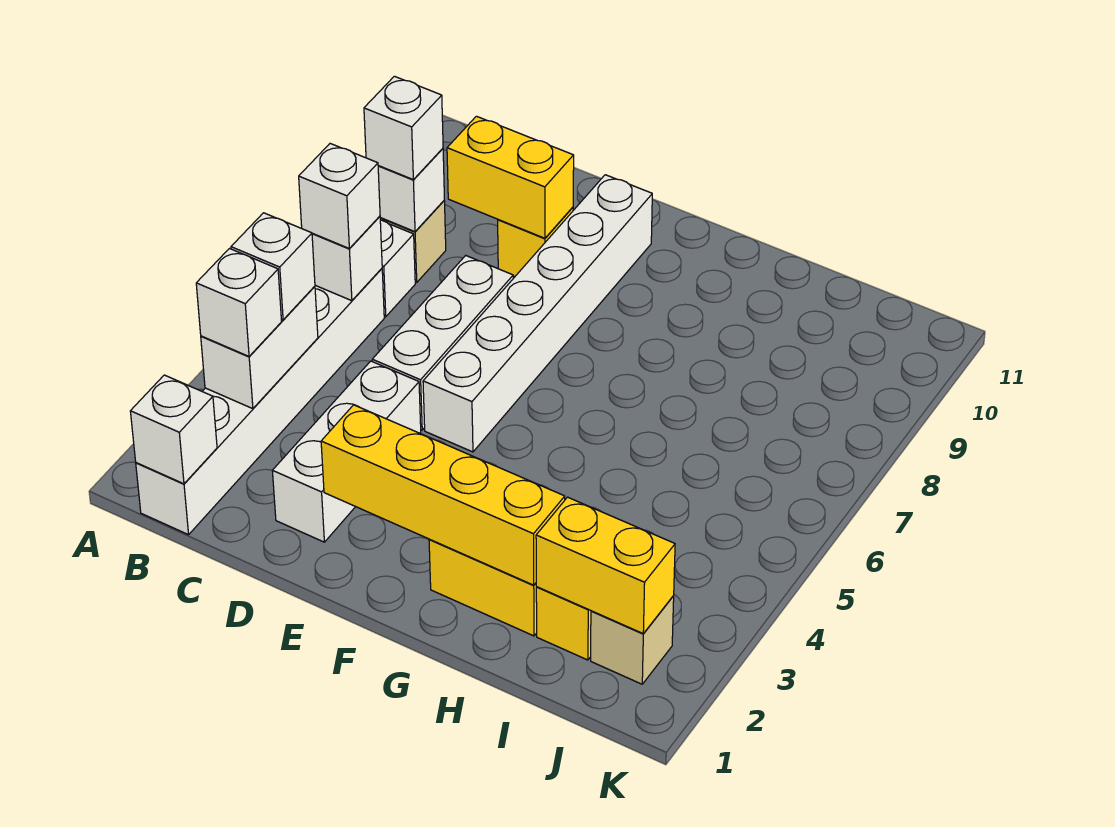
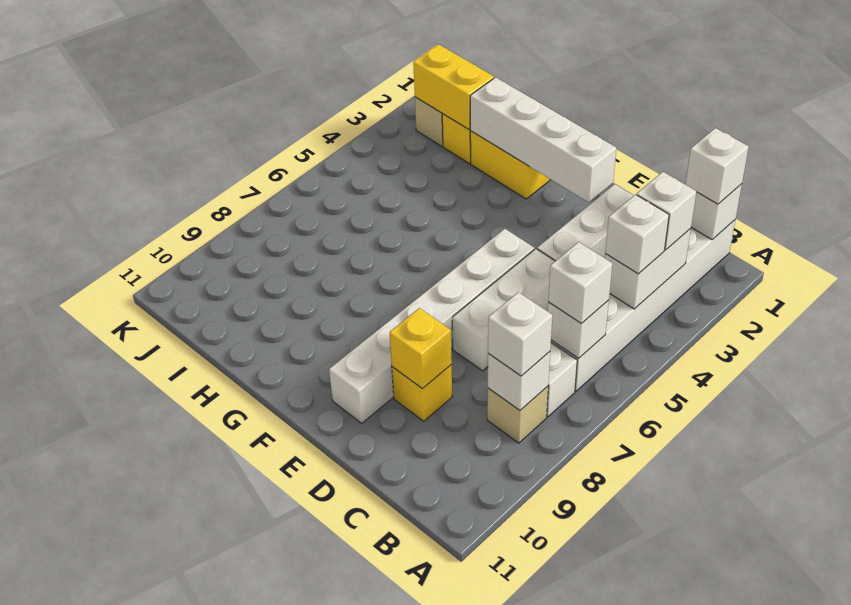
none -> white 1x1 brick [685,128,749,204]
yellow 1x2 brick [447,116,574,238] -> yellow 1x1 brick [390,308,452,389]
yellow 1x4 brick [321,405,565,585] -> white 1x4 brick [470,77,616,202]

